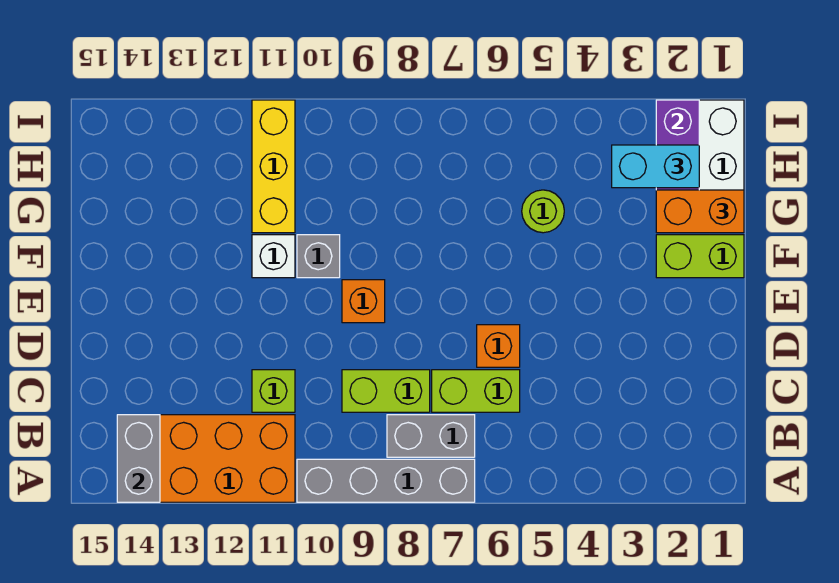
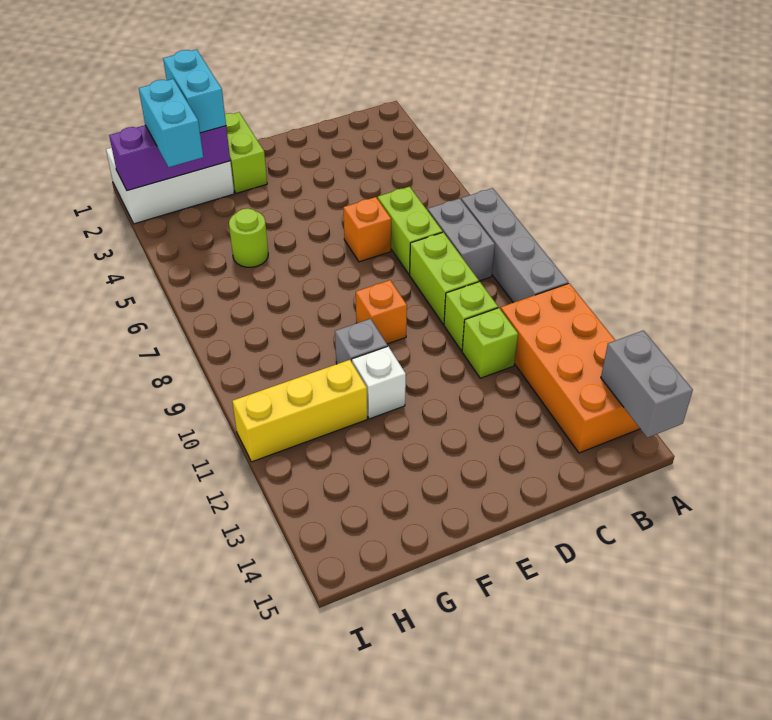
grey 1x2 brick [117,415,160,502] -> grey 1x2 brick turned to [601,330,693,438]
none -> lime 1x1 brick [444,282,498,351]
orange 1x2 brick [656,190,744,233] -> cyan 1x2 brick [163,49,226,133]

